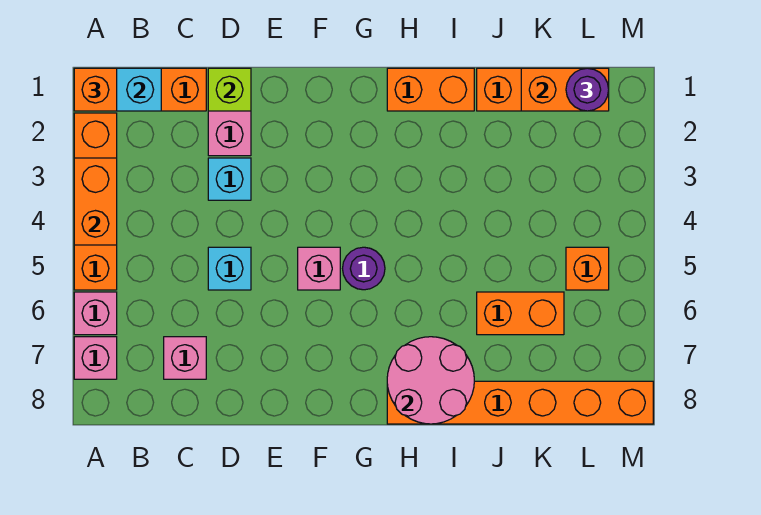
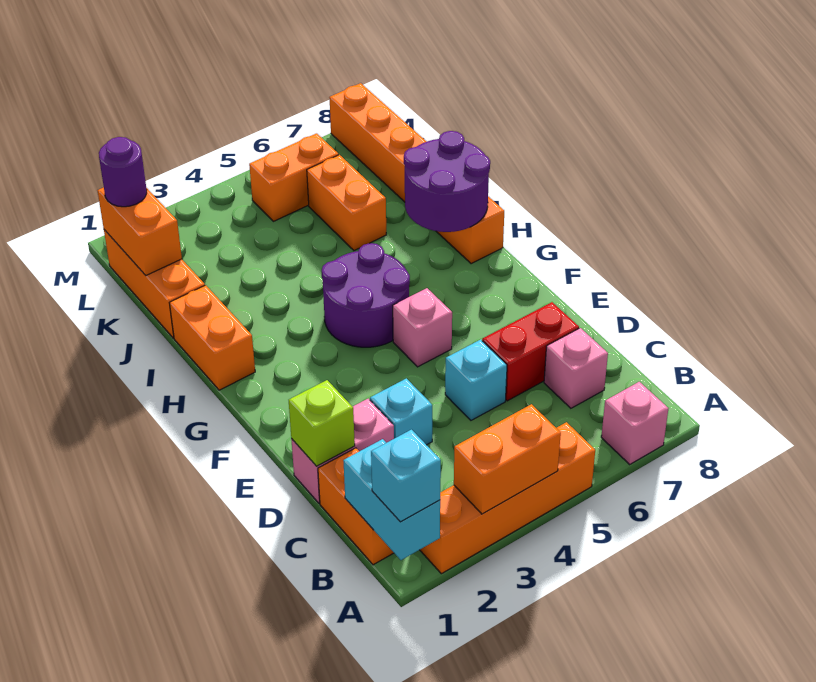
orange 1x1 brick [74,68,117,111] -> cyan 1x1 brick [371,430,441,522]
pink 1x1 brick [74,292,117,335] -> none
none -> red 1x2 brick [482,302,579,401]
purple 1x1 round brick [343,247,385,290] -> purple 2x2 round brick [322,243,410,347]
pink 2x2 round brick [387,337,474,424] -> purple 2x2 round brick [404,131,490,232]
orange 1x1 brick [566,247,609,290] -> orange 1x2 brick [249,133,338,221]

